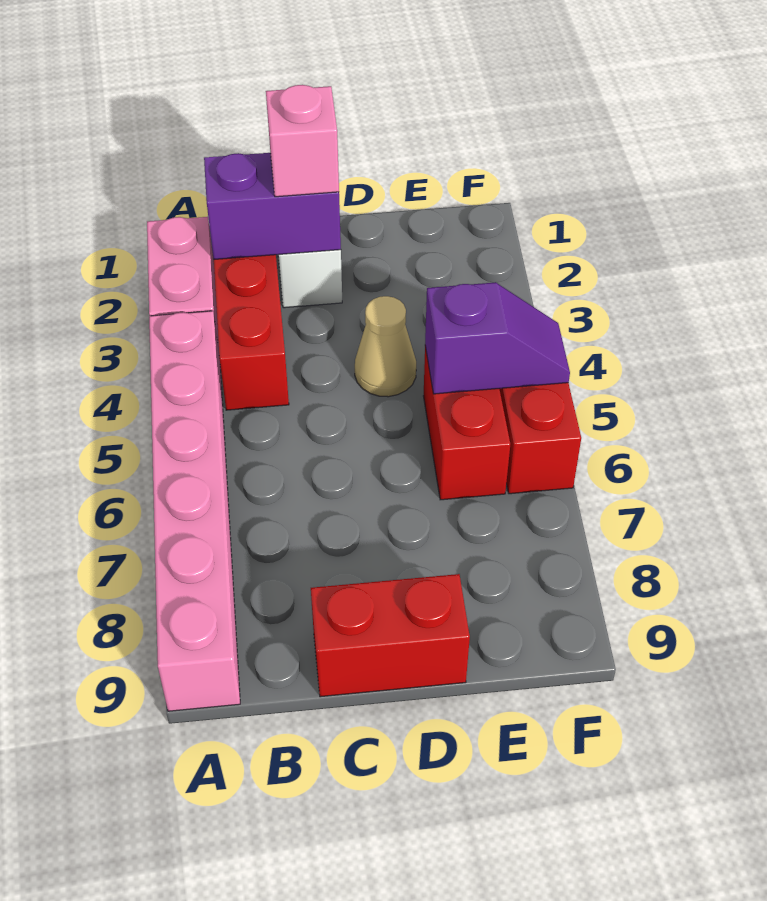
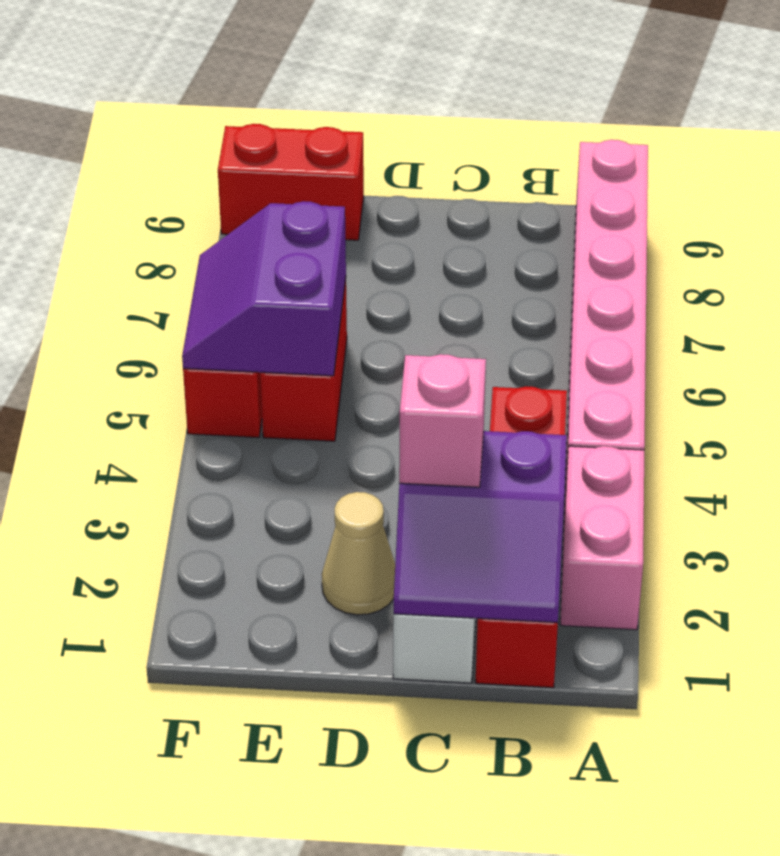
red 1x2 brick [311,574,470,697] -> red 1x2 brick moved to [218,124,364,240]
tan 1x1 cone [355,296,416,397] -> tan 1x1 cone moved to [322,492,395,615]
purple 1x2 slope [425,282,570,394] -> purple 2x2 slope [182,201,346,376]

